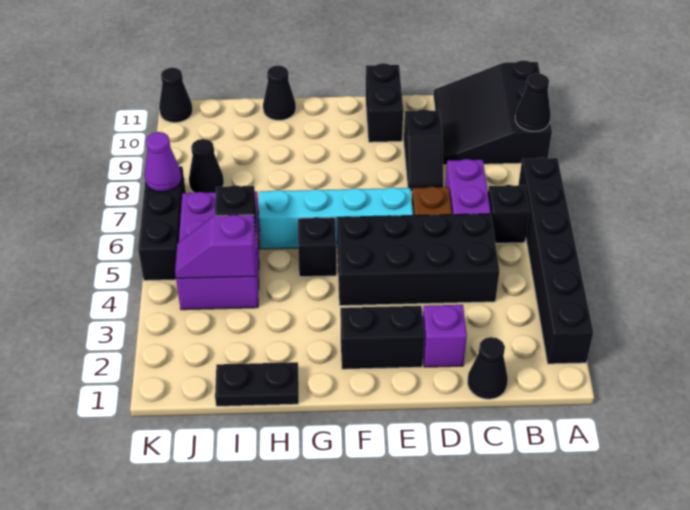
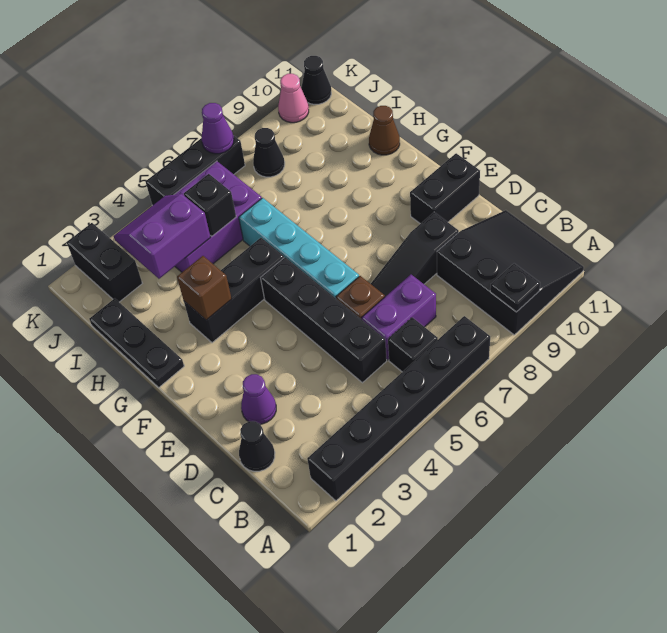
black 3x3 slope [433,60,552,165] -> black 3x3 slope turned to [437,210,584,335]
black 1x1 cone [515,73,551,131] -> black 1x1 plate [490,263,540,312]
black 2x4 brick [337,213,500,306] -> black 1x4 brick [261,257,387,383]
purple 1x1 brick [423,305,467,367] -> purple 1x1 cone [241,374,276,424]
black 1x2 slope [404,109,443,191] -> black 1x3 slope [371,212,459,297]
black 1x2 brick [340,306,424,369] -> black 1x2 brick moved to [67,223,142,302]
none -> brown 1x1 brick [177,256,232,320]
black 1x1 brick [298,217,336,277] -> black 1x3 brick [184,238,284,343]
black 1x2 plate [215,362,299,406] -> black 1x3 plate [89,298,184,387]
black 1x1 cone [263,65,296,120] -> brown 1x1 cone [369,106,400,155]
purple 1x2 slope [175,215,256,278] -> purple 2x2 slope [114,194,211,279]
none -> pink 1x1 cone [278,74,309,123]

